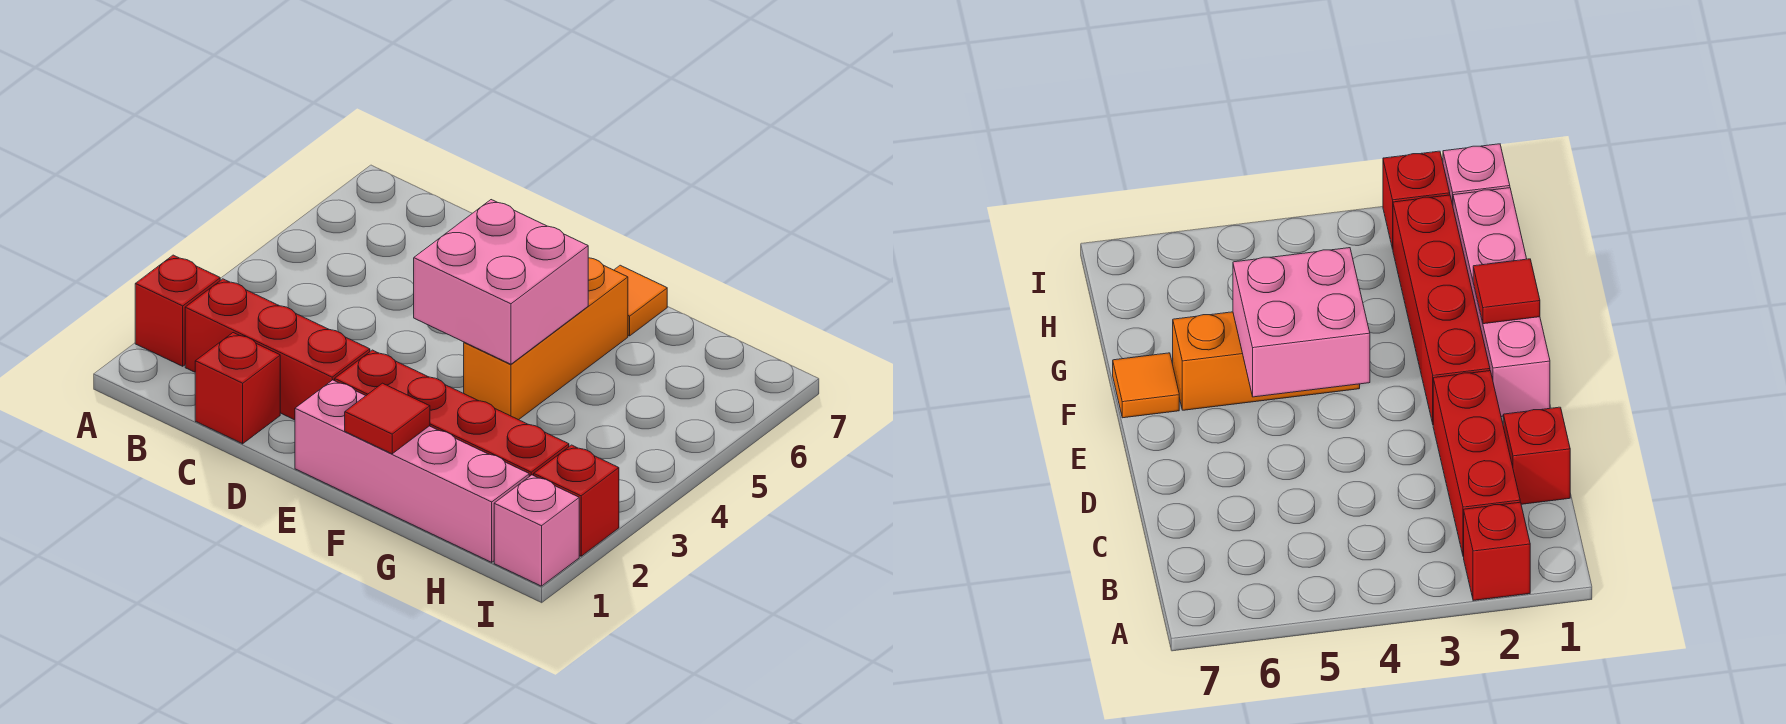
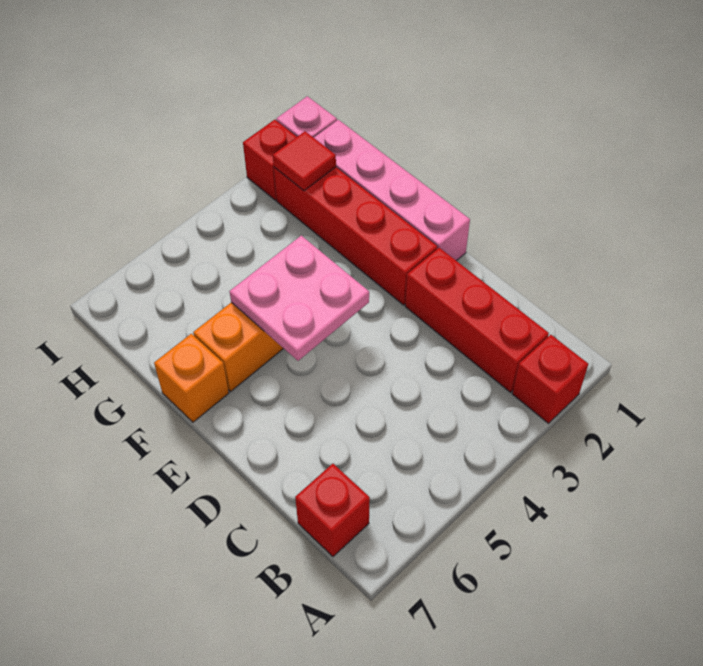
red 1x1 brick [195,333,280,444] -> red 1x1 brick moved to [295,464,370,557]
pink 2x2 brick [414,200,588,364] -> pink 2x2 plate [229,236,369,361]
red 1x1 tile [345,383,430,454] -> red 1x1 tile moved to [273,131,336,191]
orange 1x1 tile [614,265,667,336] -> orange 1x1 brick [154,334,229,422]

